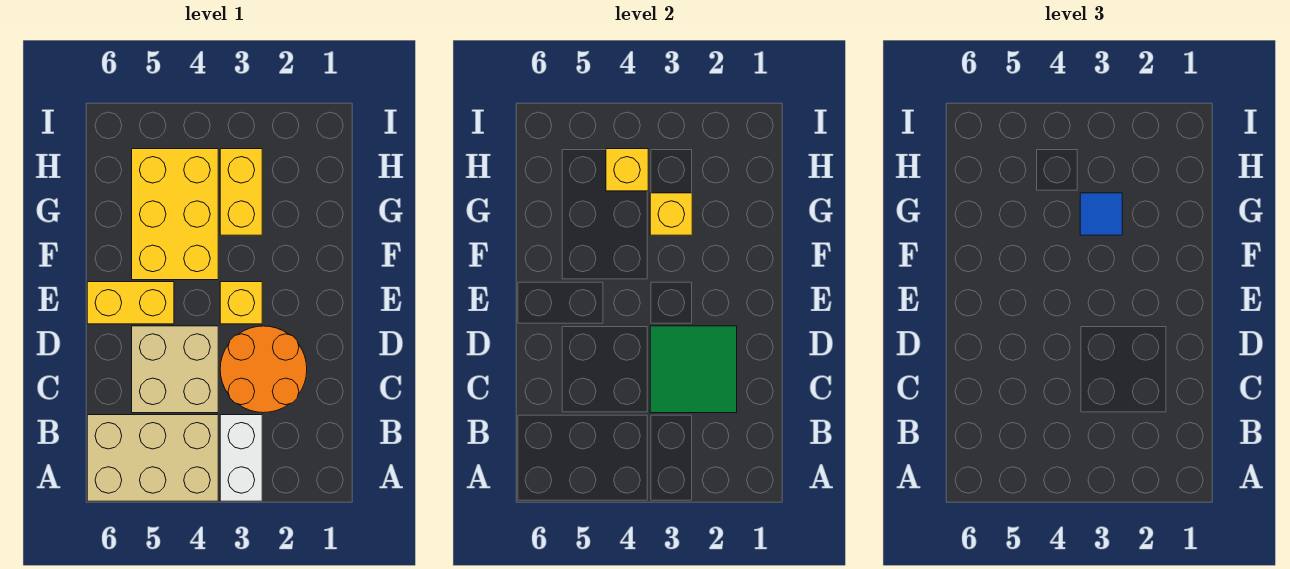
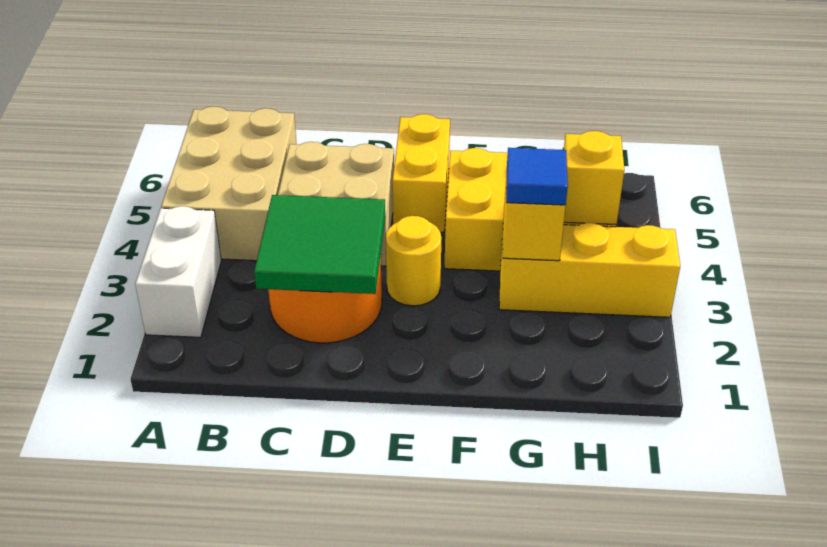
white 1x2 brick [220,415,262,501] -> white 1x2 brick turned to [135,206,221,337]
yellow 1x1 brick [220,282,262,324] -> yellow 1x1 round brick [386,216,441,306]
yellow 1x2 brick [220,149,262,235] -> yellow 1x3 brick [499,223,680,317]

